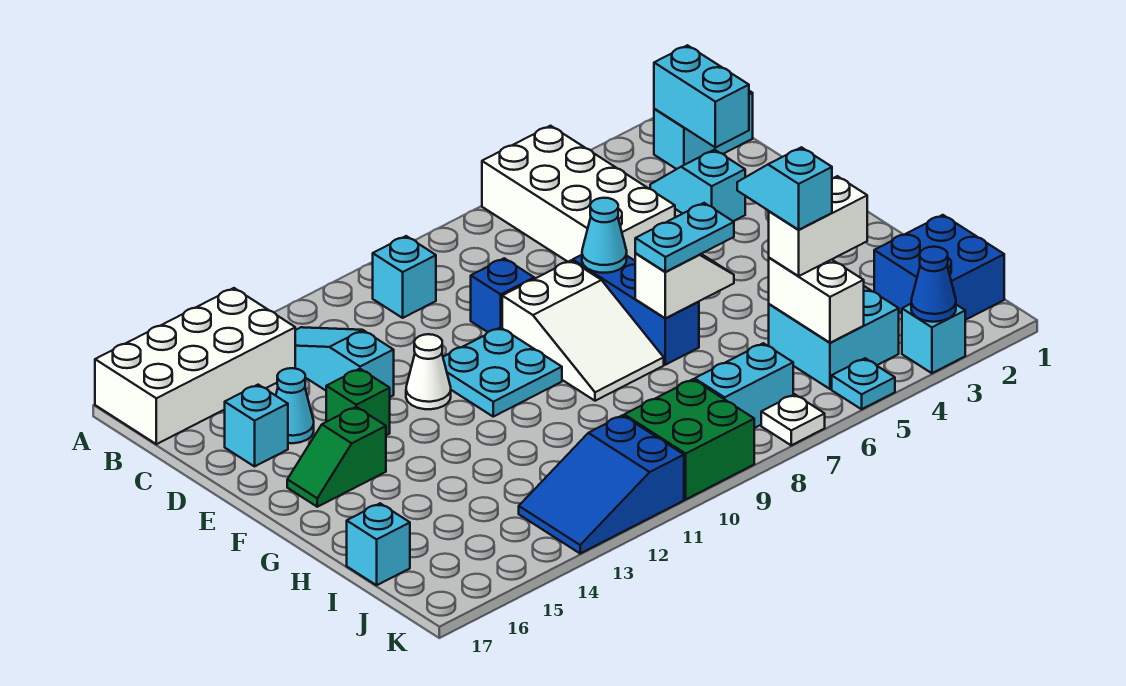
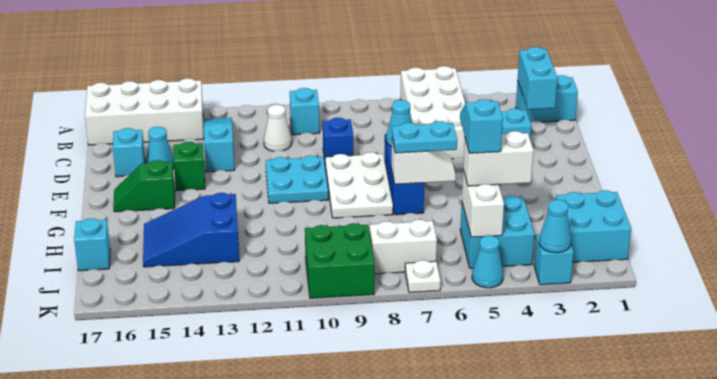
white 2x3 slope [502,261,664,401] -> white 2x3 plate [325,152,393,218]
white 1x1 cone [406,334,451,409] -> white 1x1 cone moved to [264,105,292,151]
blue 2x2 brick [874,215,1004,320] -> cyan 2x2 brick [556,190,631,262]
cyan 1x2 brick [695,343,793,428] -> white 1x2 brick [370,220,437,274]
blue 2x3 slope [519,415,684,553] -> blue 2x3 slope moved to [143,193,239,267]
blue 1x1 cone [911,247,956,322] -> cyan 1x1 cone [539,200,571,253]
cyan 1x1 plate [832,358,895,409] -> cyan 1x1 cone [472,236,503,288]

